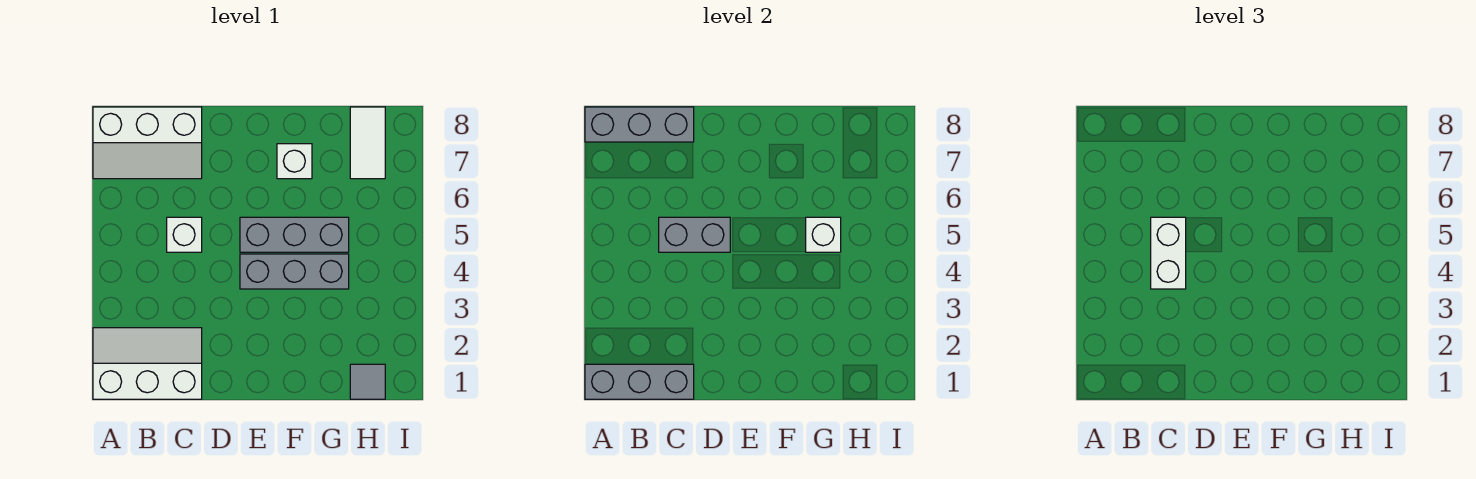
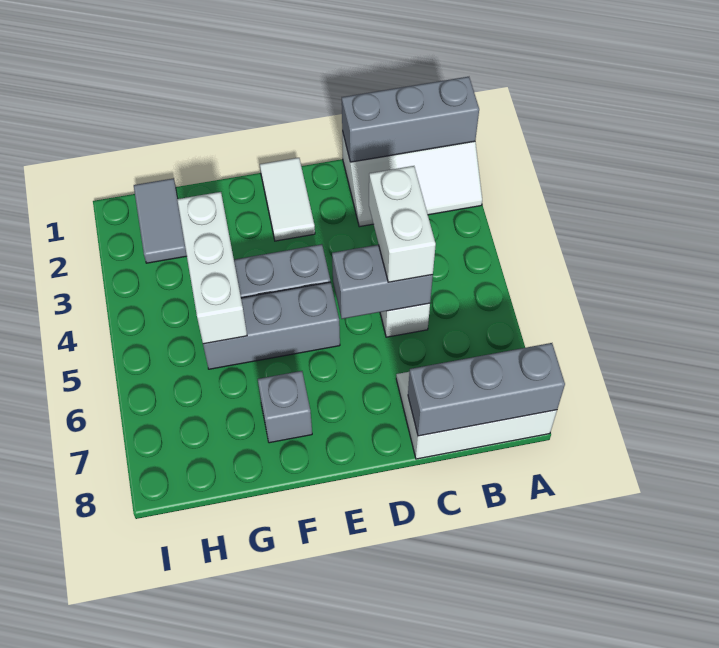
white 1x1 brick [277,144,312,179] -> grey 1x1 brick [258,371,312,443]
white 1x1 brick [806,217,841,252] -> white 1x3 brick [177,192,247,344]
grey 1x1 tile [350,364,385,399] -> grey 1x2 tile [134,178,187,263]
white 1x2 tile [350,107,385,179] -> white 1x2 tile moved to [260,158,315,241]

